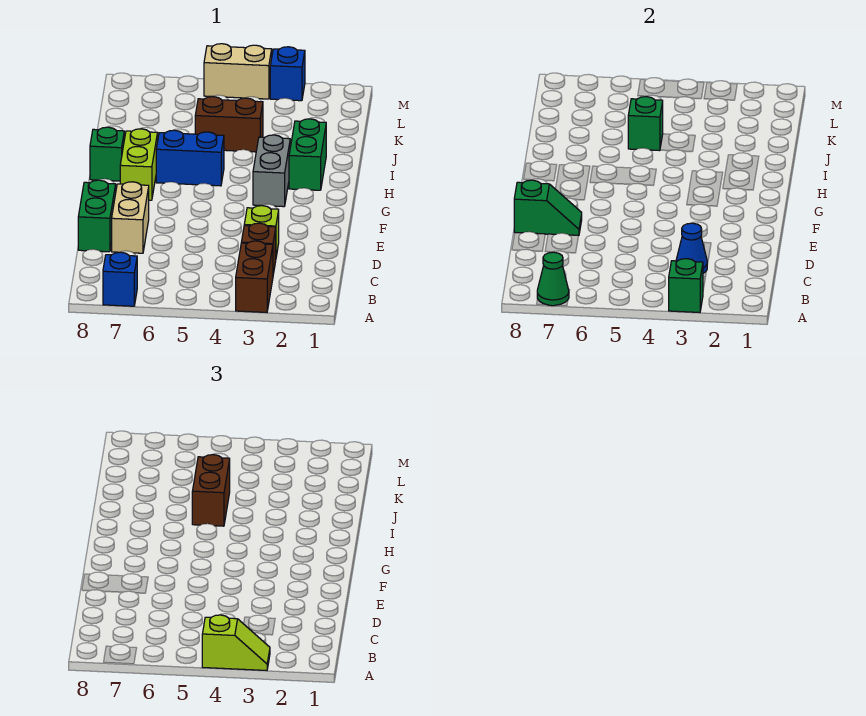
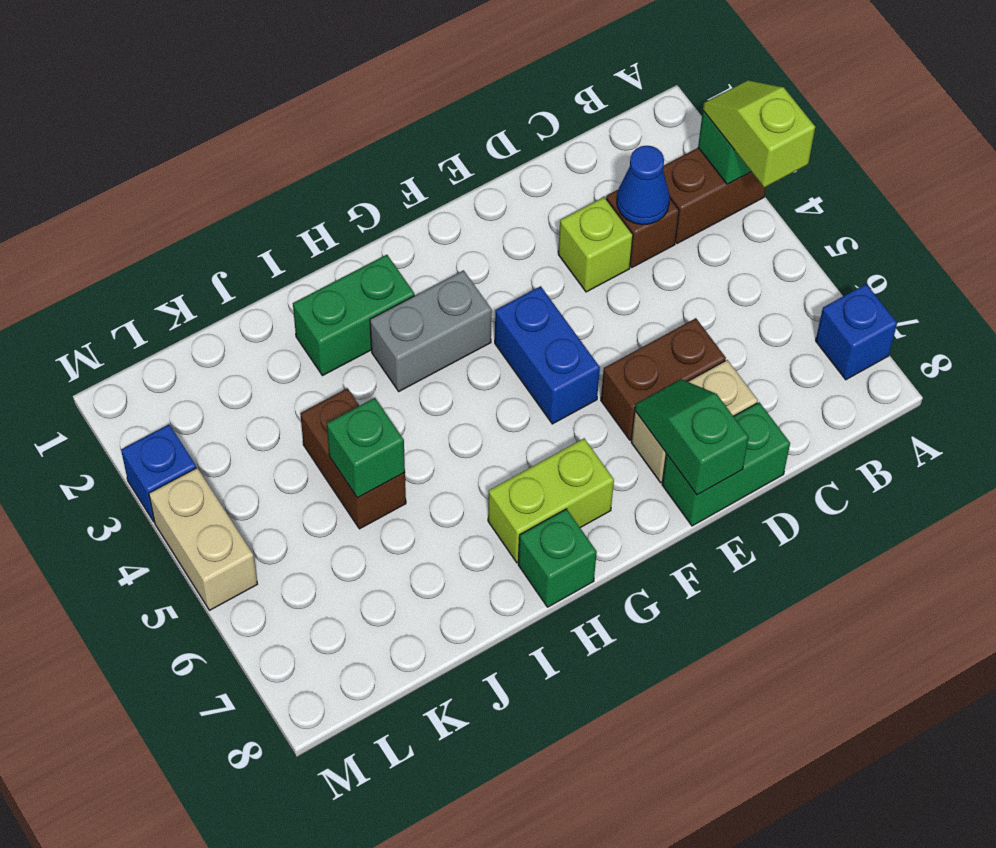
green 1x1 cone [537,252,569,306] -> none
blue 1x2 brick [156,130,224,186] -> blue 1x2 brick moved to [495,286,600,424]
brown 1x2 brick [192,455,230,526] -> brown 1x2 brick moved to [601,318,726,440]

